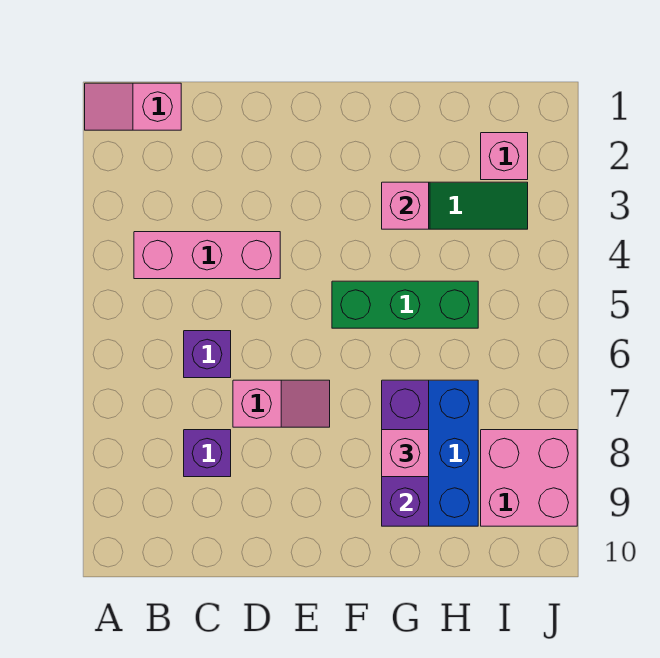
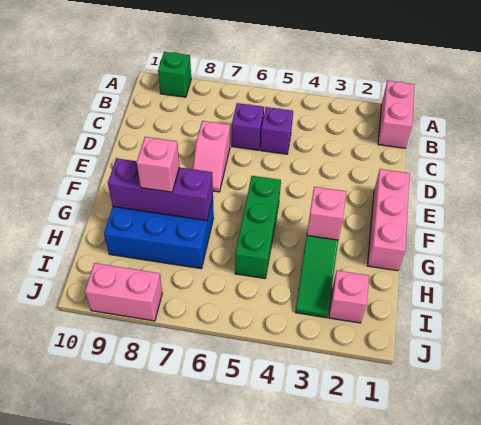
pink 1x2 slope [85,83,181,130] -> pink 1x2 brick [378,81,414,148]
none -> green 1x1 brick [158,52,191,97]
pink 1x3 brick [134,232,280,279] -> pink 1x3 brick moved to [368,169,410,271]
purple 1x1 brick [184,430,231,477] -> purple 1x1 brick moved to [260,107,293,154]
pink 2x2 brick [481,430,577,526] -> pink 1x2 brick [85,263,162,321]

